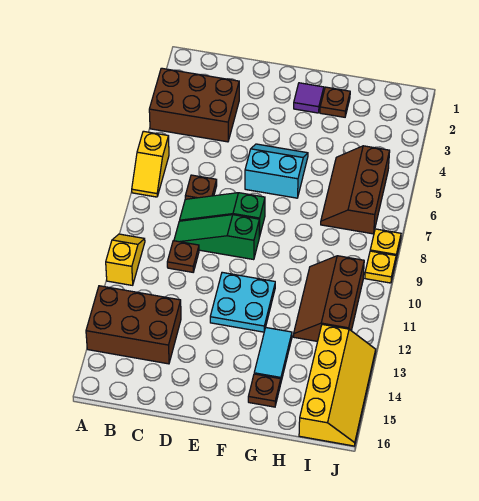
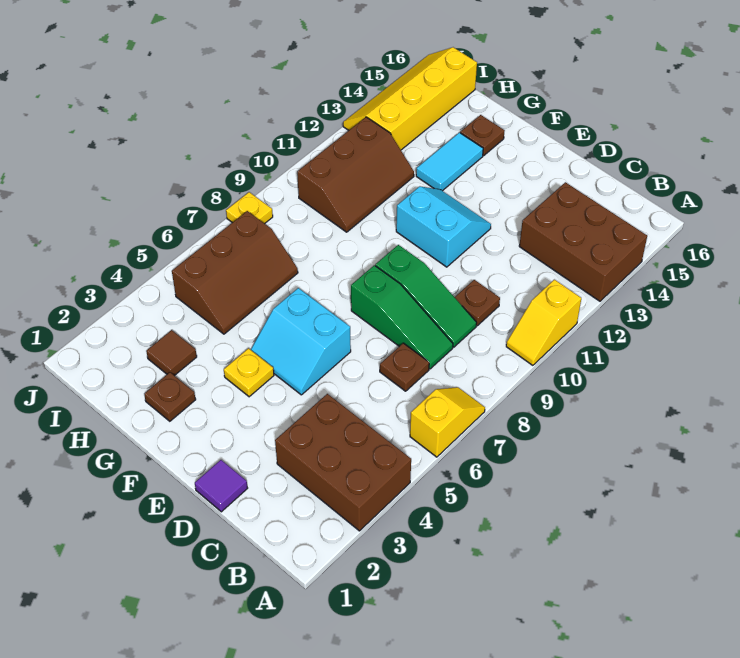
cyan 2x2 plate [210,272,275,332] -> cyan 2x2 slope [396,186,491,267]
purple 1x1 tile [294,83,324,113] -> purple 1x1 tile moved to [195,460,248,512]
none -> brown 1x1 tile [146,330,197,376]
yellow 1x1 plate [365,251,396,283] -> yellow 1x1 plate moved to [224,348,274,397]

